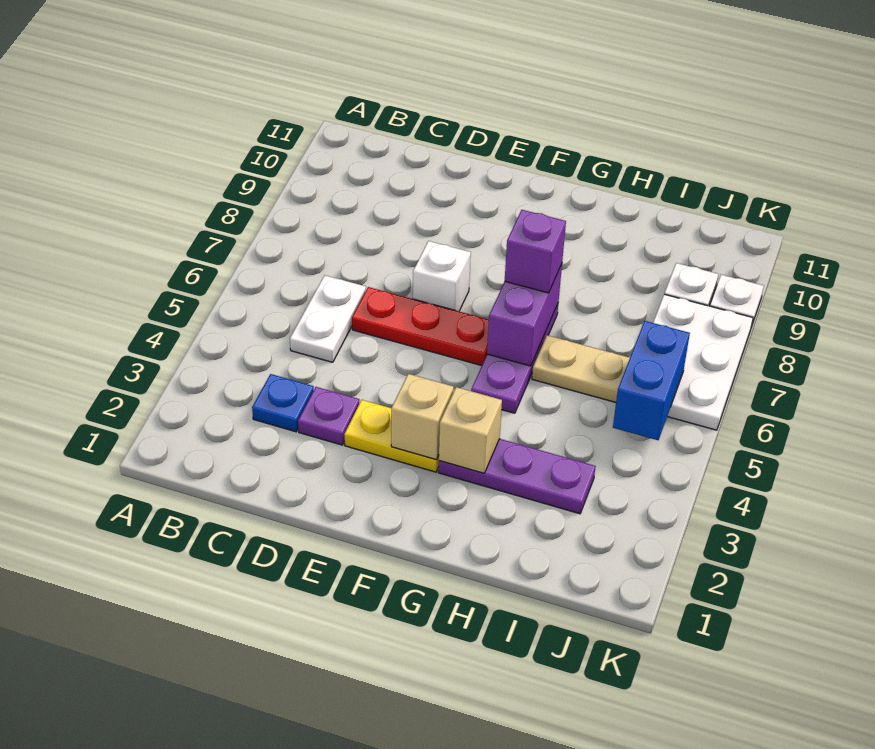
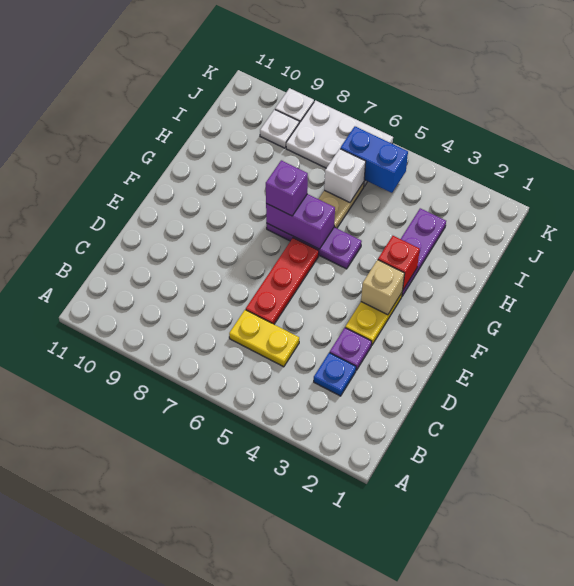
white 1x2 plate [290,275,366,362] -> yellow 1x2 plate [229,310,299,367]
white 1x1 brick [413,241,471,311] -> white 1x1 brick moved to [324,149,366,203]
tan 1x1 brick [439,387,502,473] -> red 1x1 brick [378,236,420,290]

